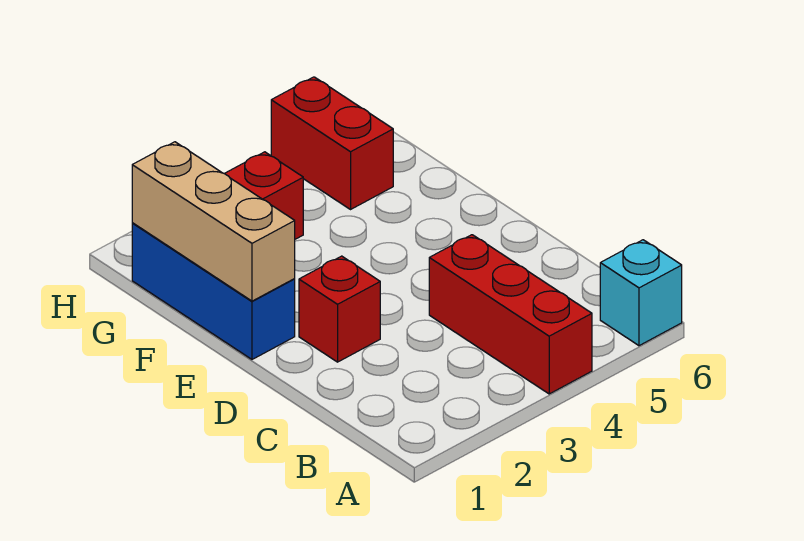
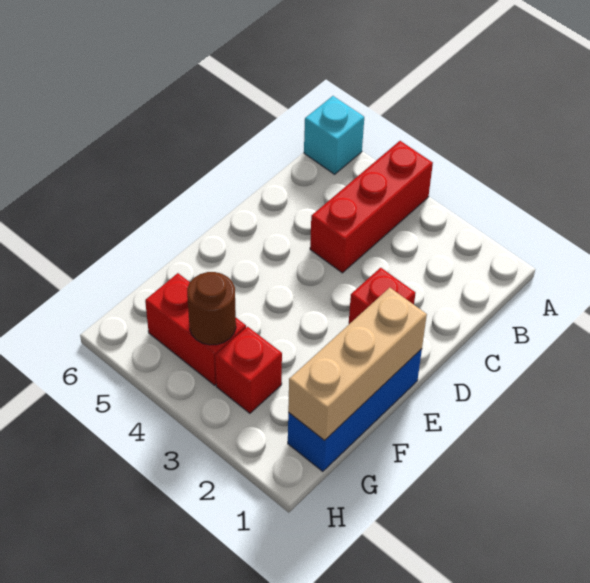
none -> brown 1x1 round brick [187,272,236,345]
red 1x2 brick [271,77,393,209] -> red 1x2 brick turned to [145,273,246,385]

